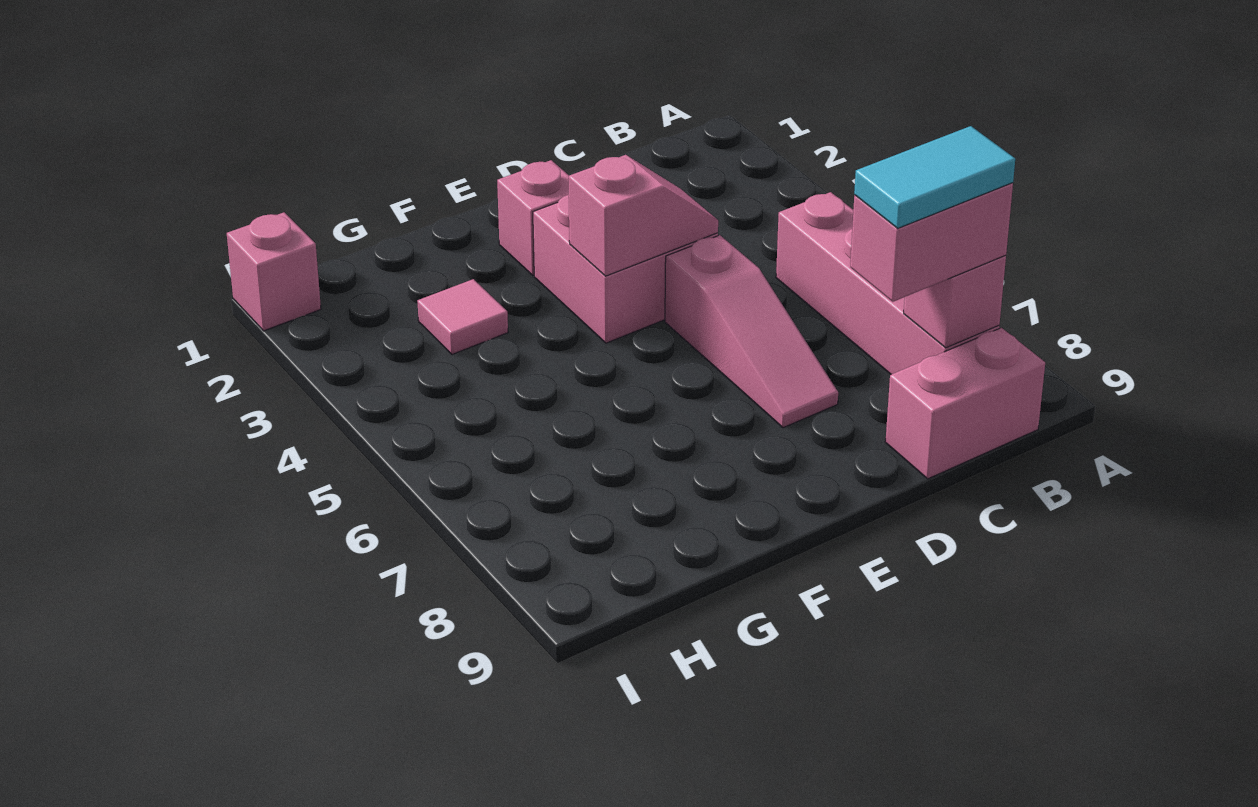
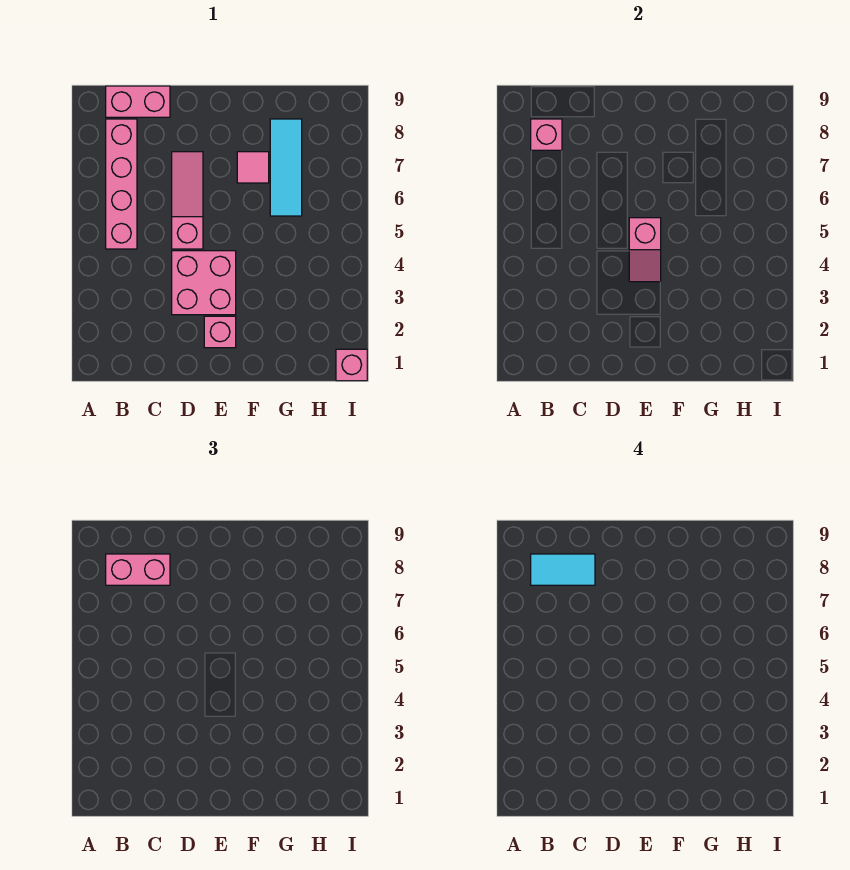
pink 1x2 slope [569,155,718,276] -> pink 1x2 slope turned to [629,218,661,282]
pink 1x1 tile [417,279,508,354] -> pink 1x1 tile moved to [237,152,269,183]
none -> cyan 1x3 tile [270,119,302,216]

